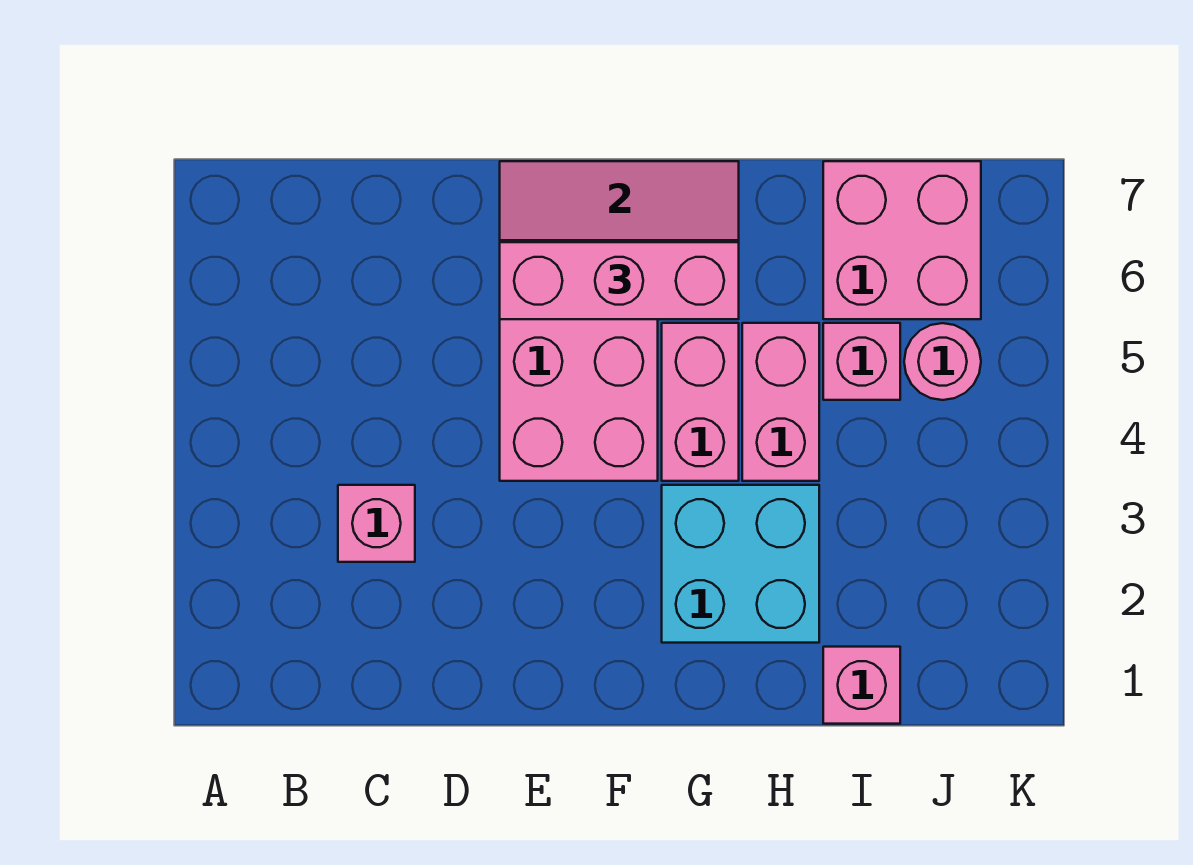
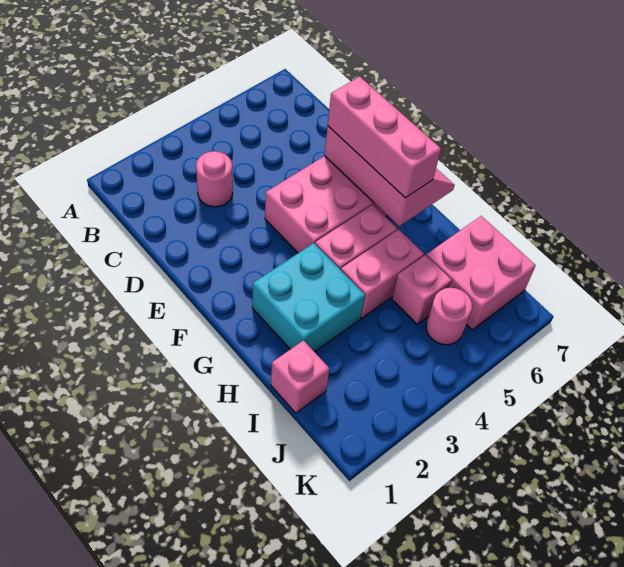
pink 1x1 brick [338,485,415,562] -> pink 1x1 round brick [196,151,233,207]

